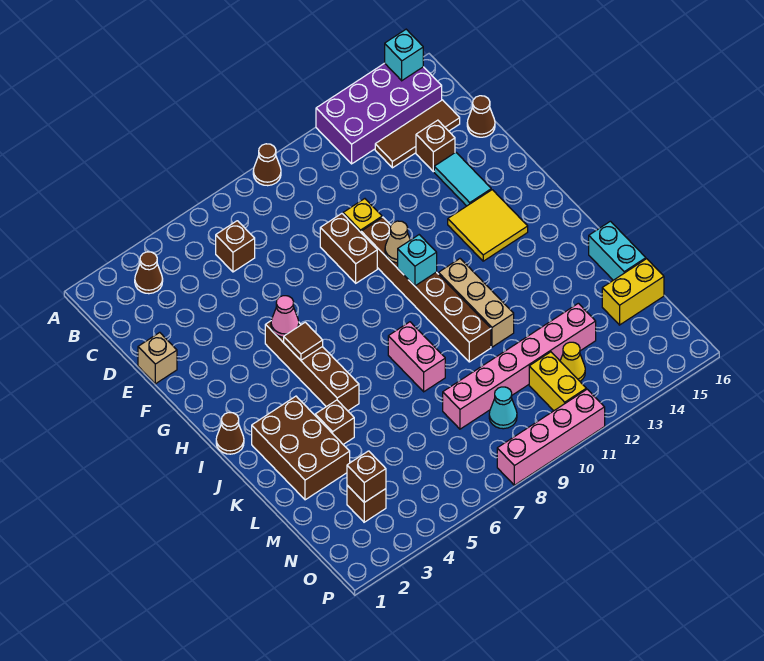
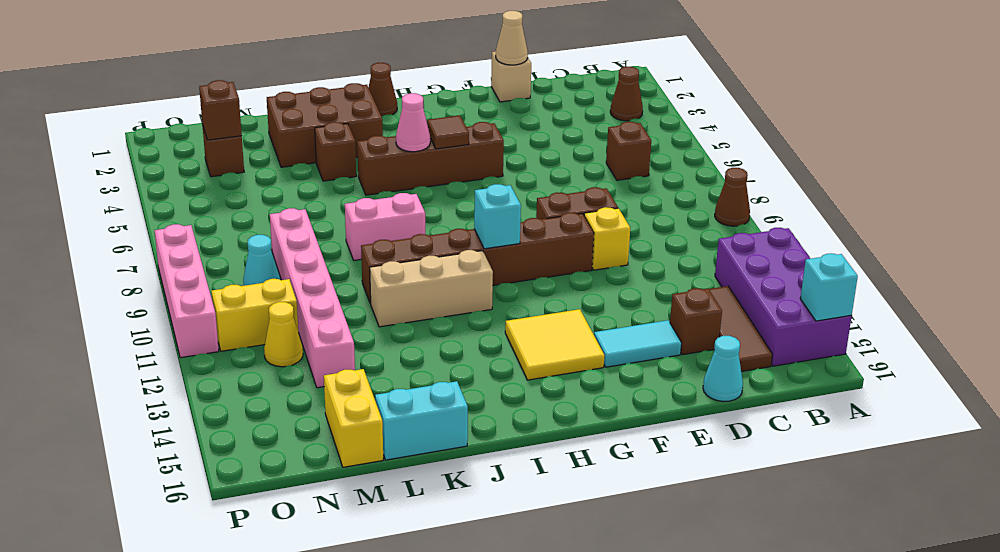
brown 1x1 cone [467,96,495,137] -> cyan 1x1 cone [703,336,743,401]
pink 1x1 cone [271,296,299,337] -> pink 1x1 cone moved to [396,93,430,152]
tan 1x1 cone [385,221,410,263] -> tan 1x1 cone moved to [496,11,528,65]

